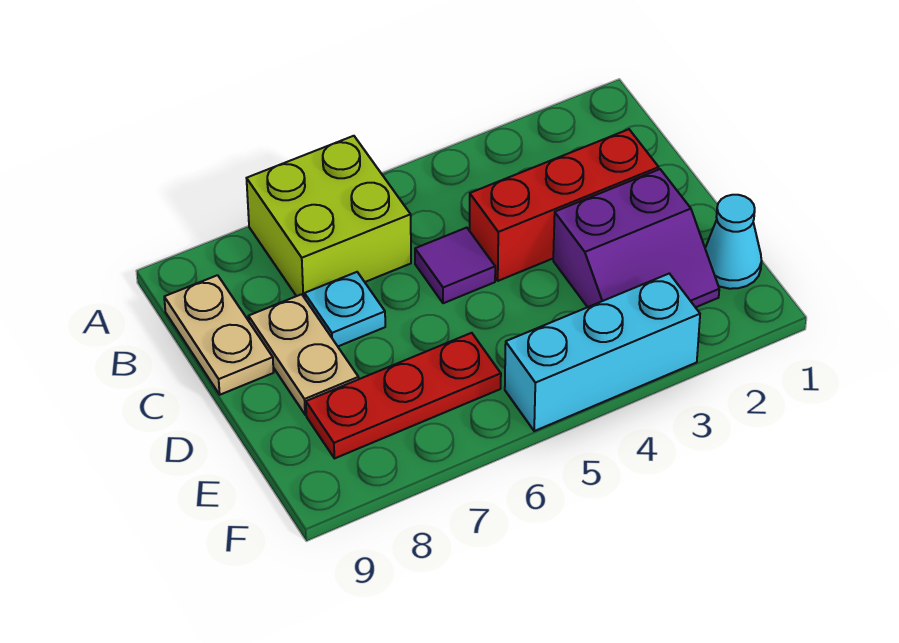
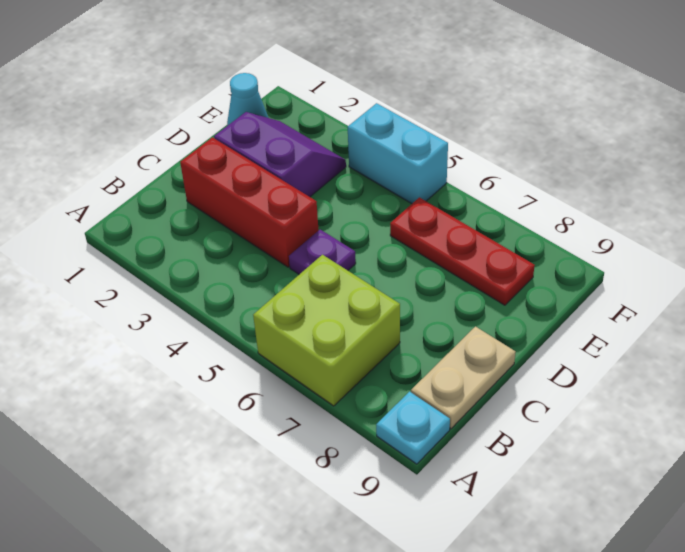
purple 1x1 tile [415,228,495,303] -> purple 1x1 plate [289,230,356,274]
cyan 1x1 plate [304,272,385,346] -> cyan 1x1 plate moved to [376,392,450,464]
tan 1x2 plate [248,294,359,415] -> none
cyan 1x3 brick [505,274,700,431] -> cyan 1x2 brick [348,103,448,204]

